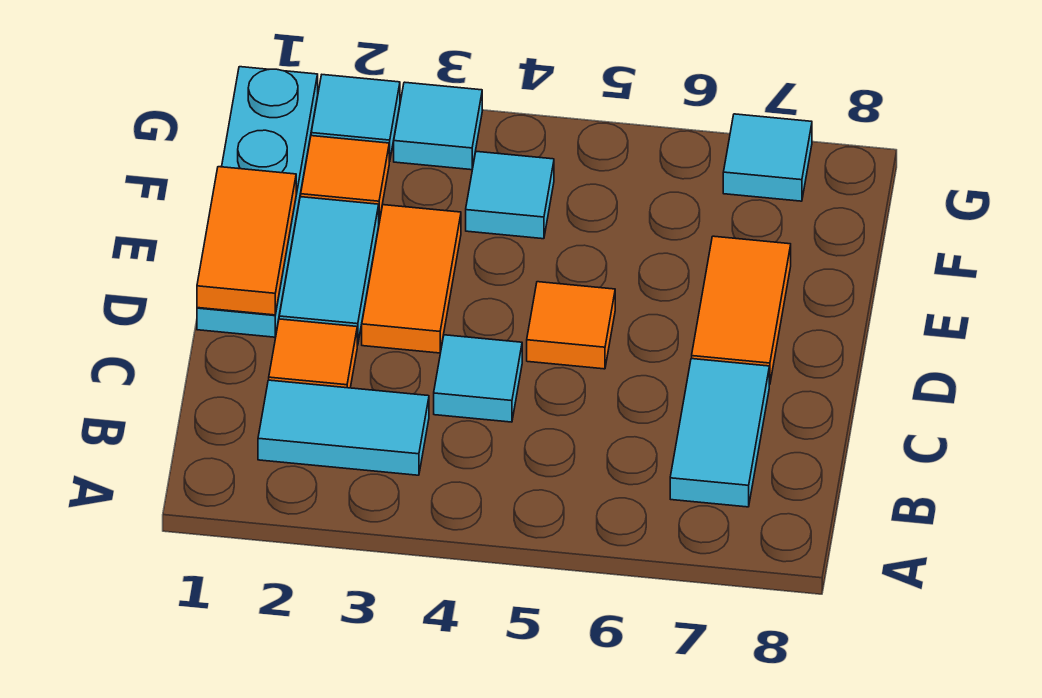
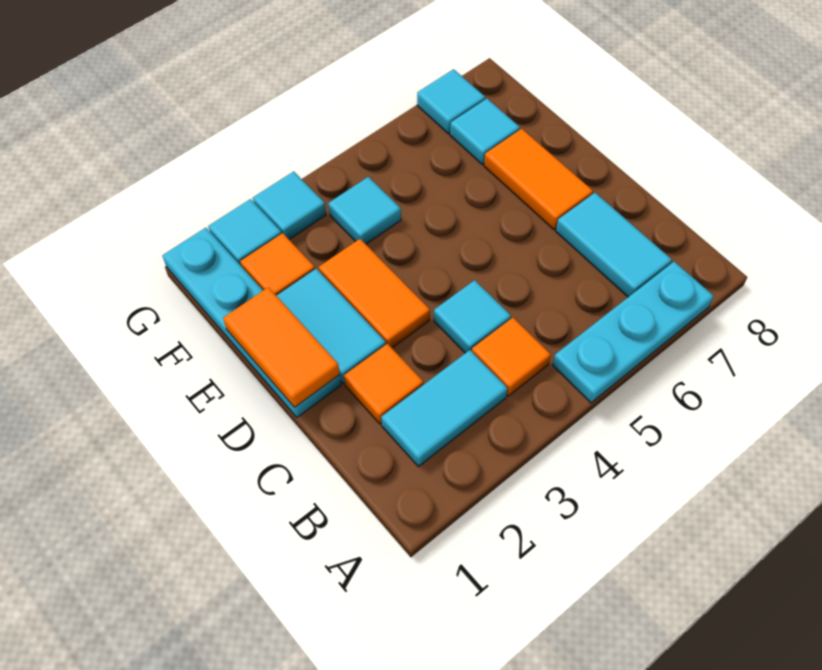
none -> cyan 1x3 plate [552,262,714,403]
orange 1x1 tile [527,282,615,369] -> orange 1x1 tile moved to [472,318,551,396]
none -> cyan 1x1 tile [450,99,520,164]

